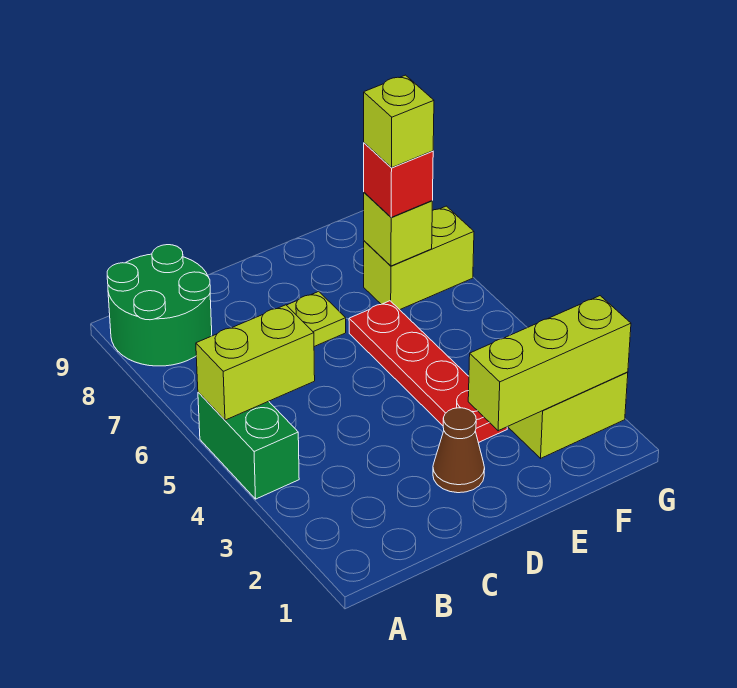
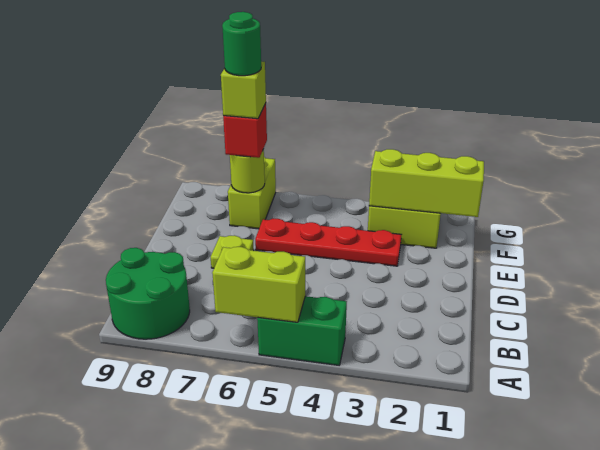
lime 1x2 brick [196,305,315,420] -> lime 1x2 brick turned to [212,247,305,322]
brown 1x1 cone [433,408,485,493] -> none
lime 1x3 brick [468,296,631,431] -> lime 1x3 brick turned to [369,149,484,217]
lime 1x1 brick [364,193,432,266] -> lime 1x1 round brick [230,149,265,193]
none -> green 1x1 round brick [222,12,261,76]

